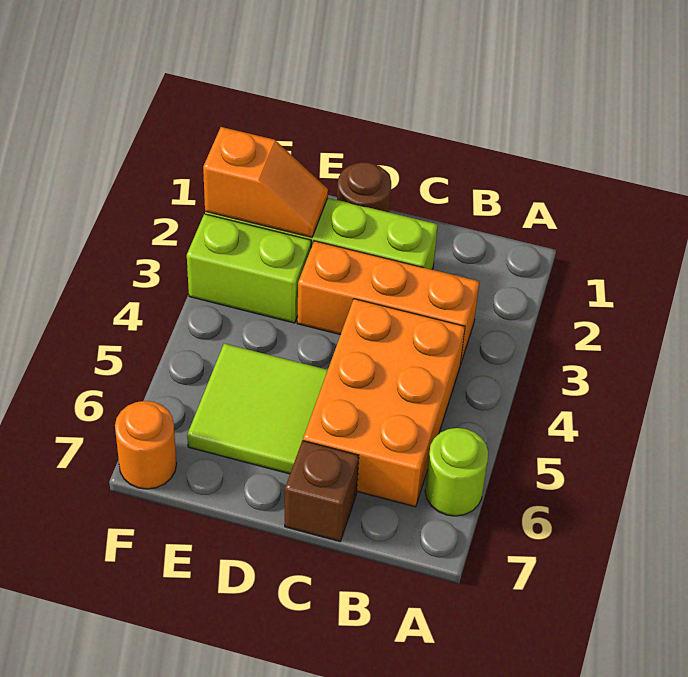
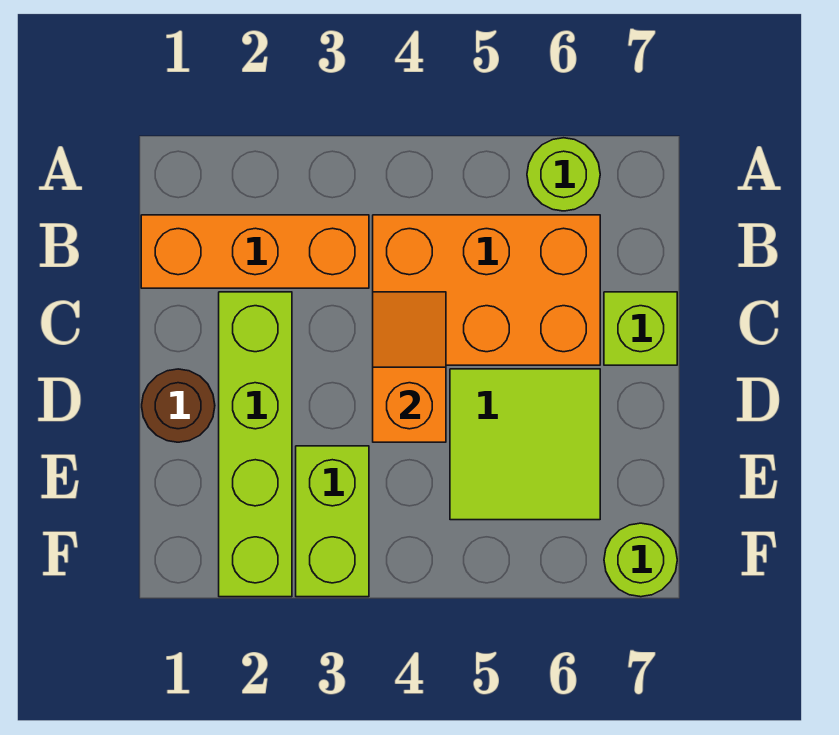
orange 1x3 brick [297,241,479,364] -> orange 1x3 brick turned to [141,215,369,288]
brown 1x1 brick [285,441,359,542] -> lime 1x1 brick [604,292,677,365]
orange 1x2 slope [203,127,328,237] -> orange 1x2 slope moved to [373,292,446,442]
orange 1x1 round brick [115,401,177,489] -> lime 1x1 round brick [604,523,677,597]

